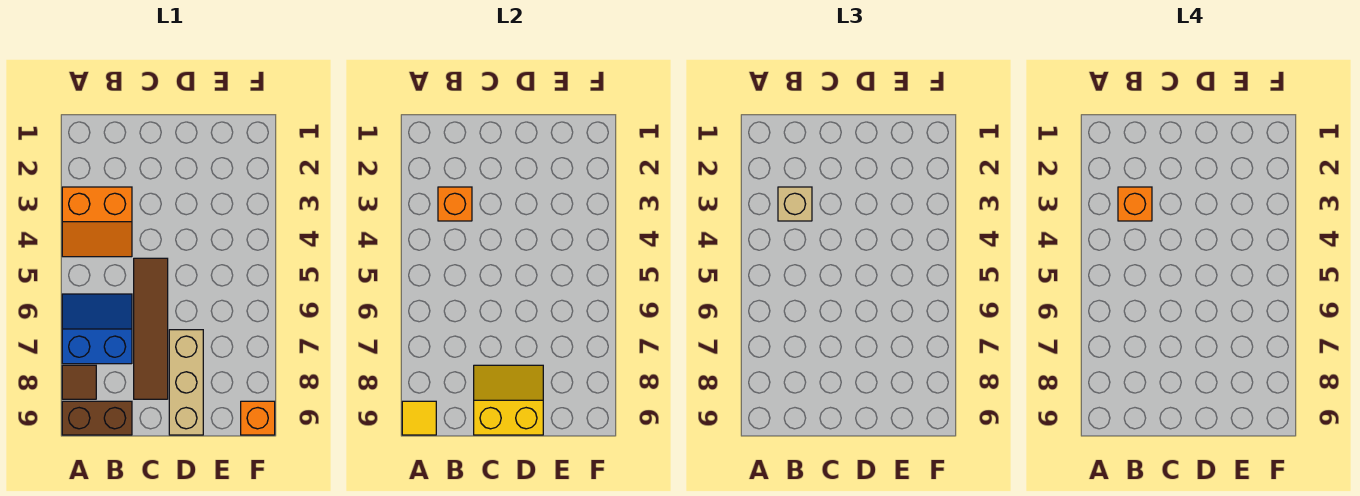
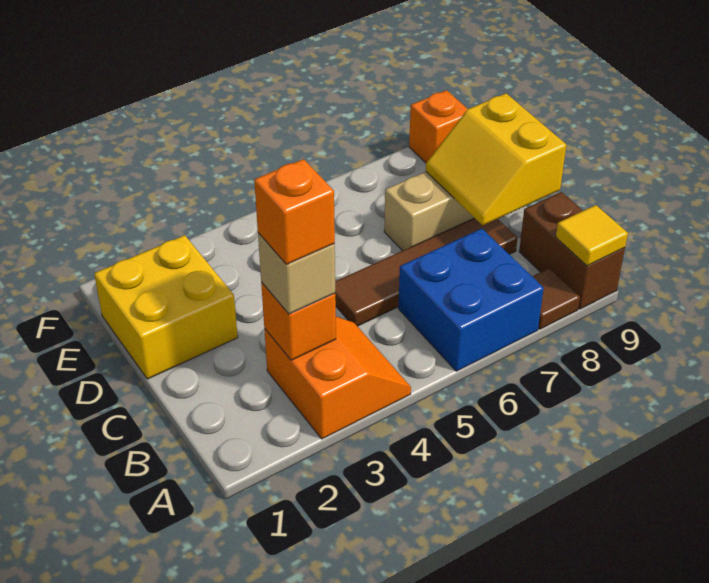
blue 2x2 slope [62,294,132,364] -> blue 2x2 brick [398,229,544,371]
none -> yellow 2x2 brick [94,235,238,379]

